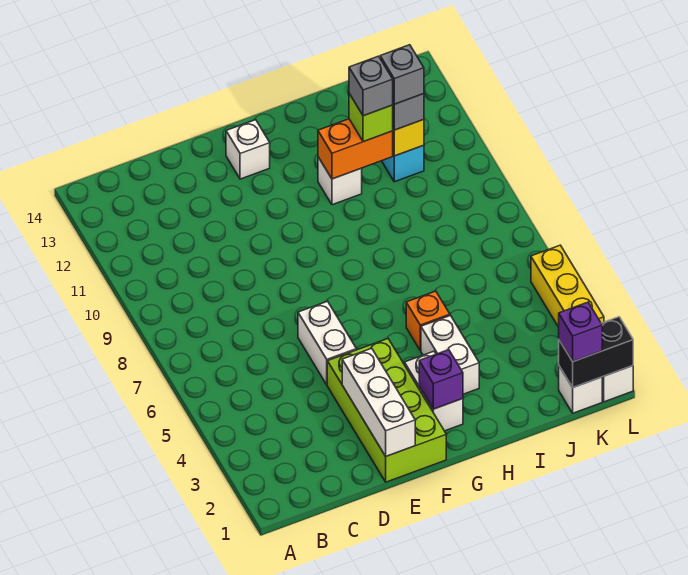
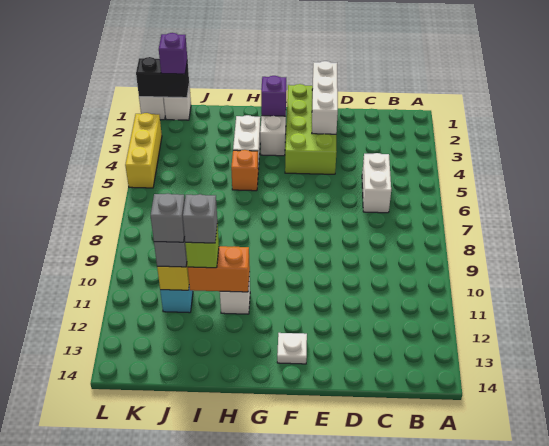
white 1x2 brick [298,301,356,385] -> white 1x2 brick moved to [362,153,391,213]
white 1x1 brick [226,120,270,179] -> white 1x1 plate [277,333,307,364]

